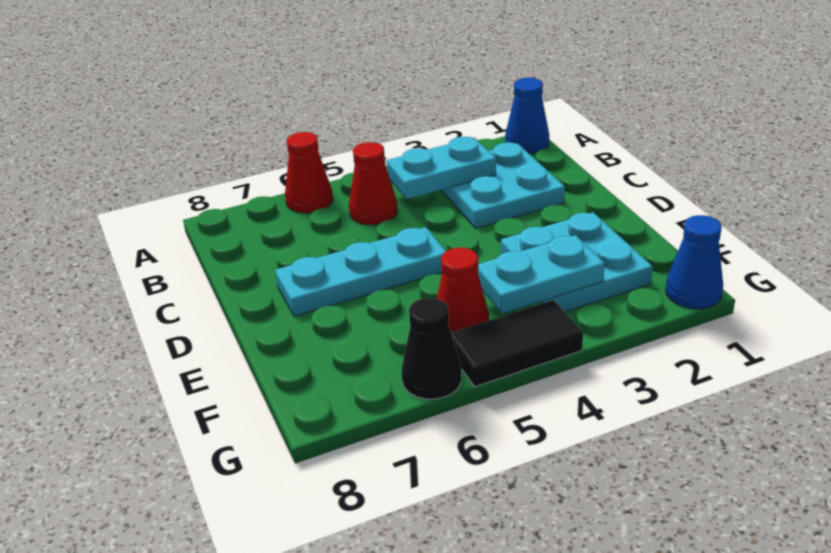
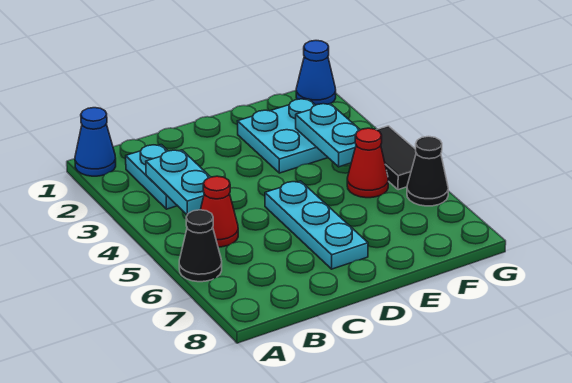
red 1x1 cone [285,132,333,213] -> black 1x1 cone [179,210,222,282]
cyan 2x2 plate [441,142,565,228] -> cyan 1x2 plate [126,145,177,209]

